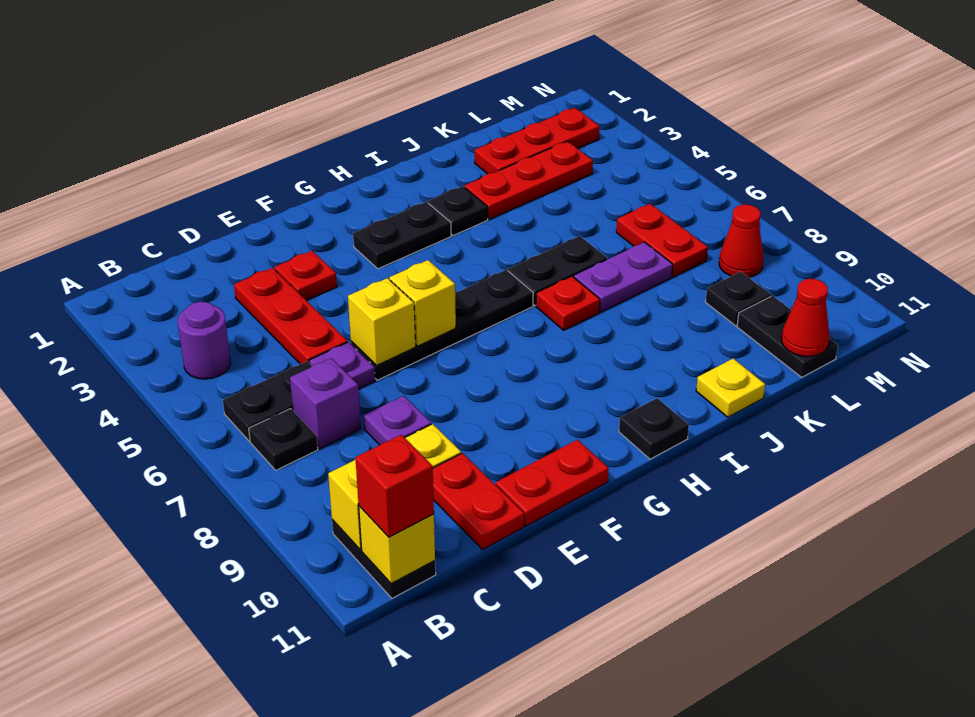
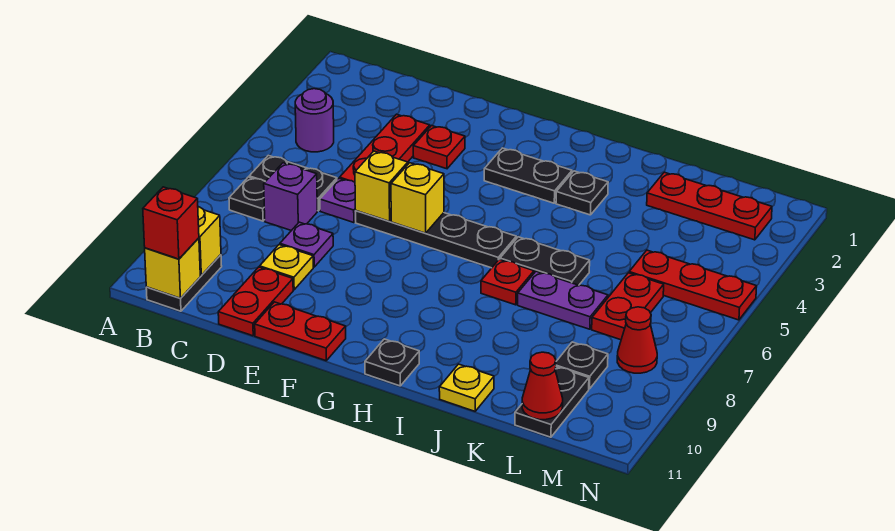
red 1x3 plate [465,141,593,219] -> red 1x3 plate moved to [629,250,757,320]

